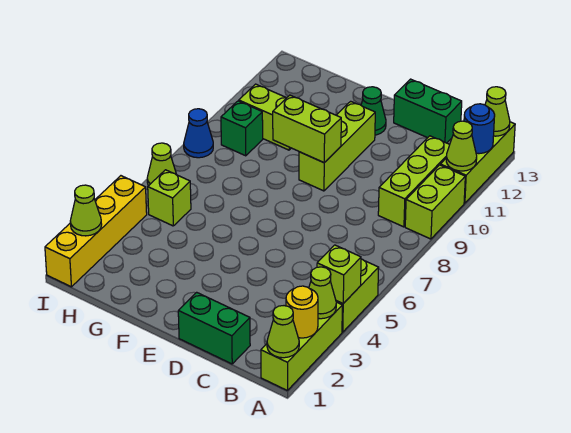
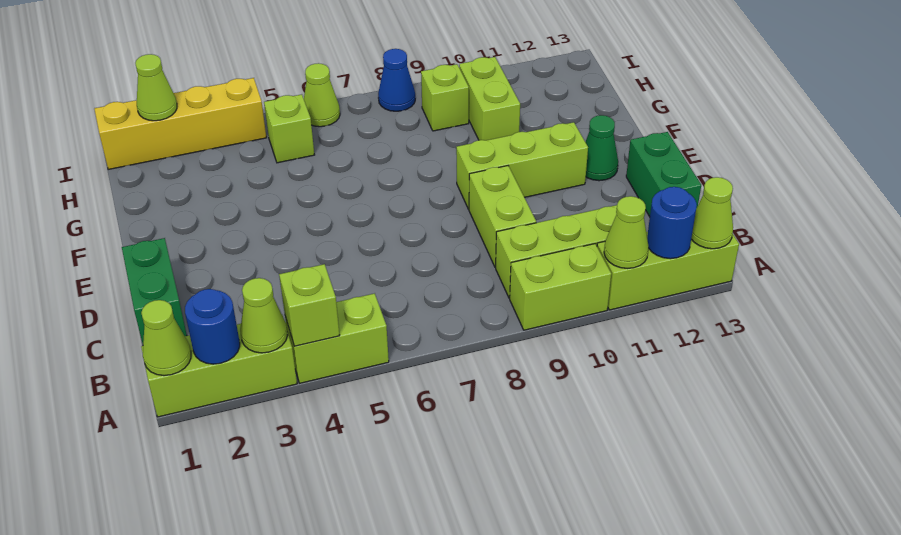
yellow 1x1 round brick [286,286,318,338] -> blue 1x1 round brick [185,289,240,364]
lime 1x2 brick [273,95,341,163] -> lime 1x2 brick moved to [469,166,536,267]
green 1x1 brick [221,101,263,156] -> lime 1x1 brick [421,64,469,131]

